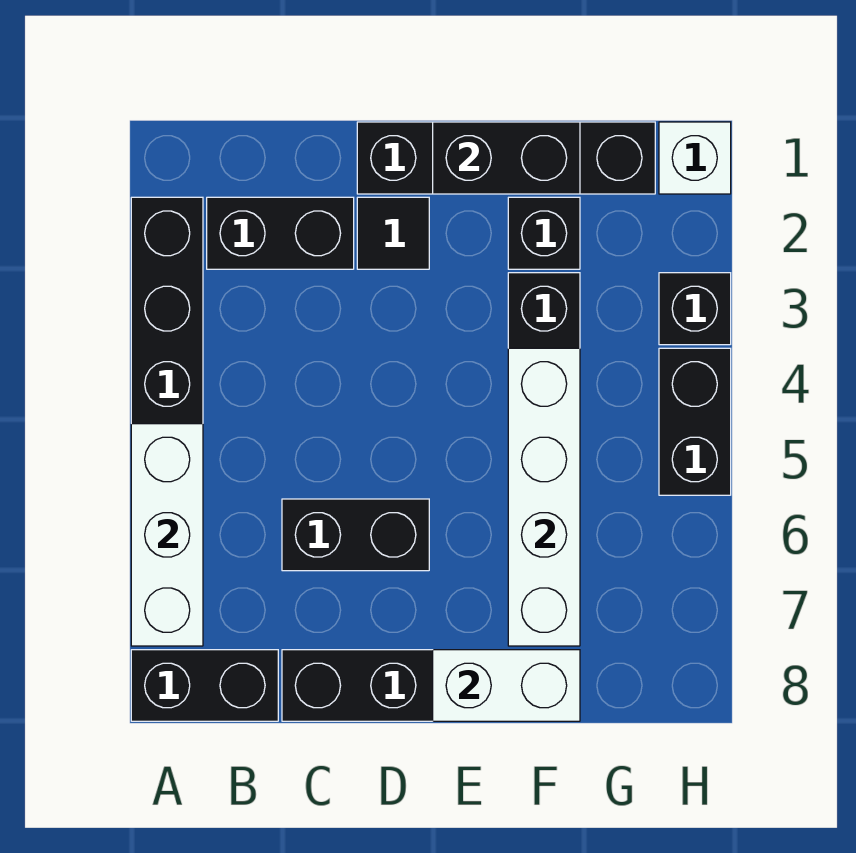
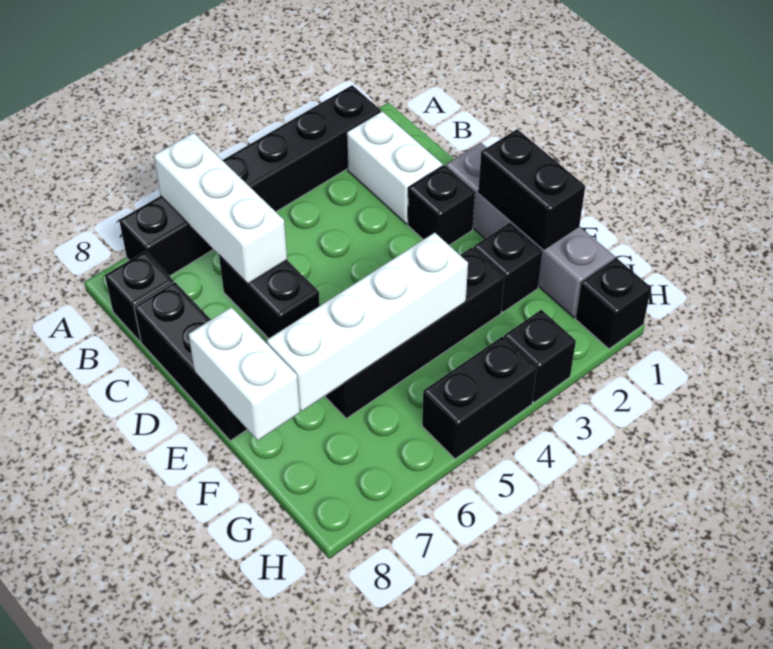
white 1x3 brick [131,424,203,646] -> white 1x3 brick turned to [154,133,287,284]
black 1x2 brick [131,650,278,721] -> black 1x1 brick [105,251,174,342]
black 1x2 brick [207,197,354,269] -> white 1x2 brick [347,111,443,224]
black 1x4 brick [357,122,655,194] -> grey 1x4 brick [446,143,615,318]
black 1x1 tile [357,197,429,269] -> black 1x1 brick [408,166,475,245]
white 1x1 brick [659,122,731,194] -> black 1x1 brick [576,258,651,349]

